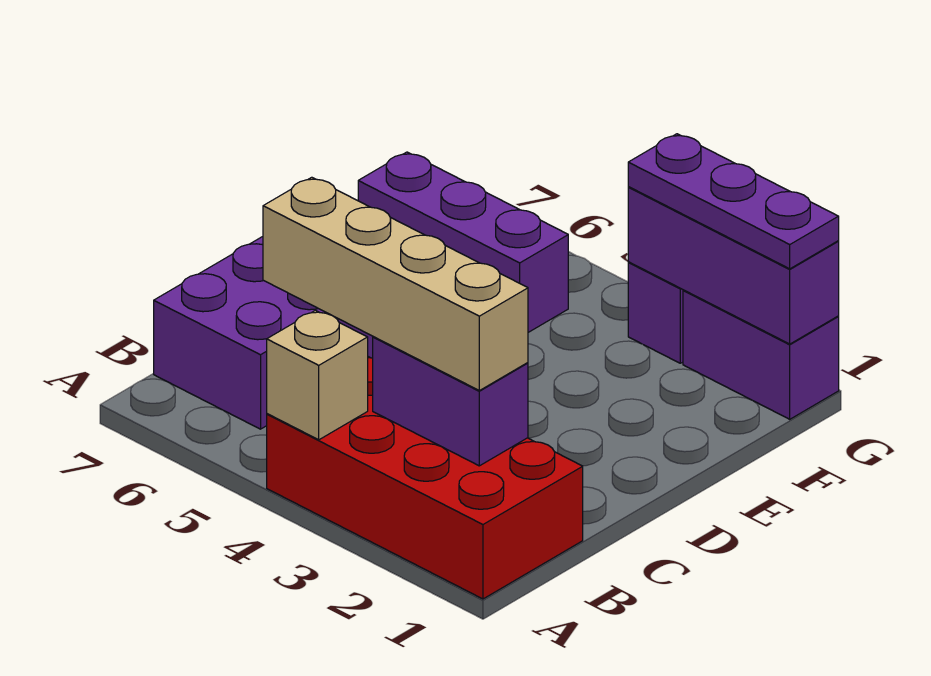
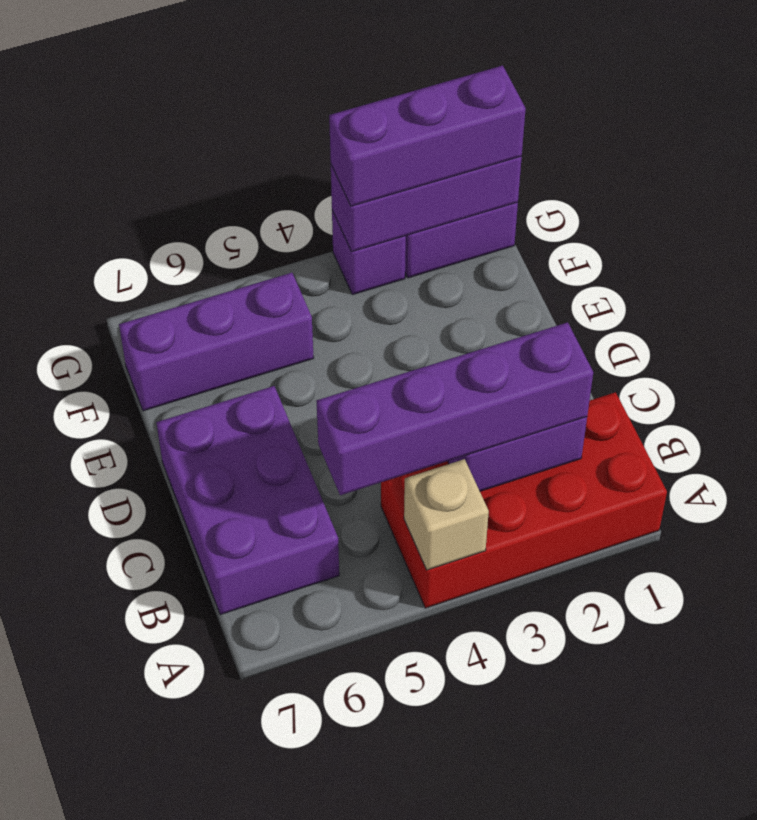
tan 1x4 brick [263,177,528,391] -> purple 1x4 brick [316,322,593,495]
purple 1x3 plate [628,134,839,269] -> purple 1x3 brick [329,66,526,206]

